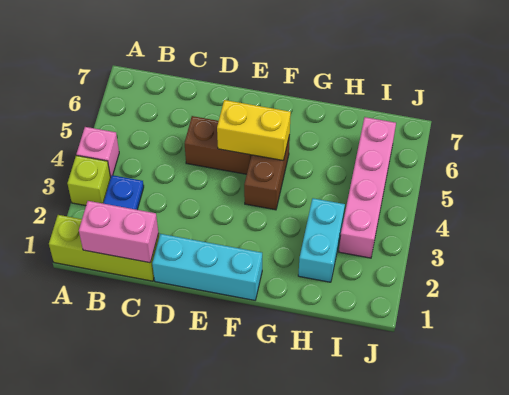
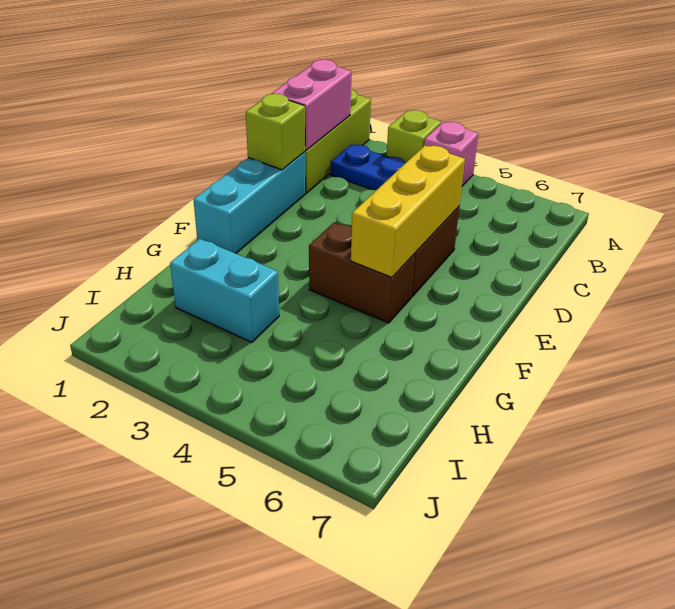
none -> lime 1x1 brick [246,94,305,170]
yellow 1x2 brick [217,100,291,161] -> yellow 1x3 brick [351,146,465,277]
pink 1x4 brick [339,117,396,258] -> none

